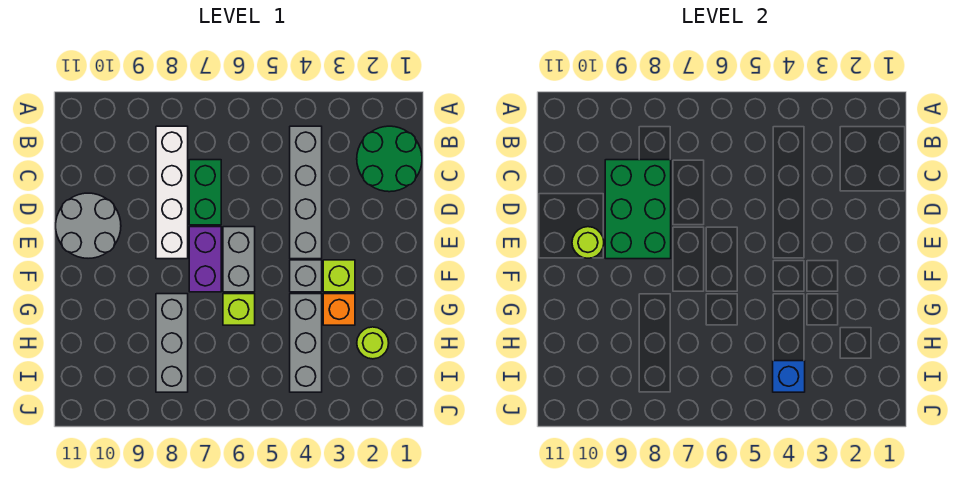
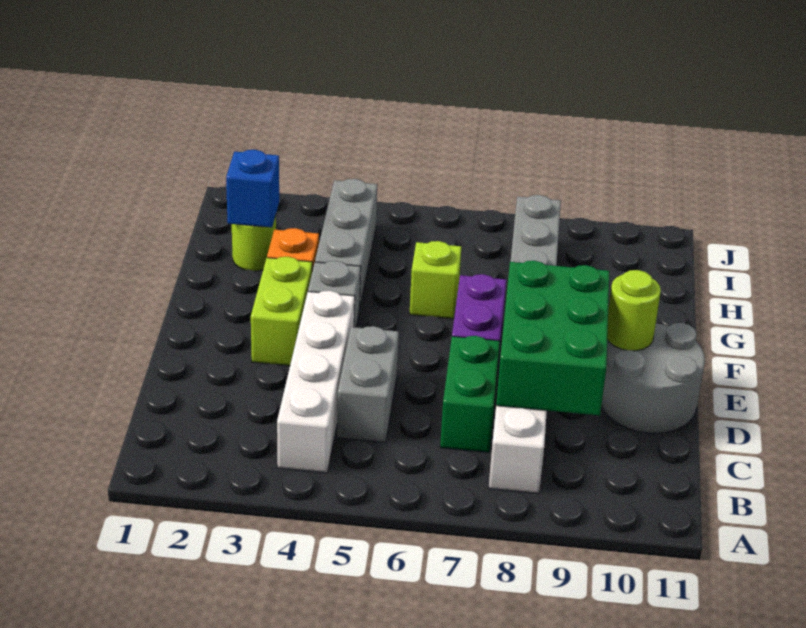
green 2x2 round brick [357,126,422,192] -> none
grey 1x4 brick [290,126,322,259] -> white 1x4 brick [277,291,355,473]
grey 1x2 brick [223,227,255,292] -> grey 1x2 brick moved to [337,326,399,442]
lime 1x1 brick [323,260,355,292] -> lime 1x2 brick [251,257,312,366]
blue 1x1 brick [773,361,805,392] -> blue 1x1 brick moved to [226,150,279,227]

